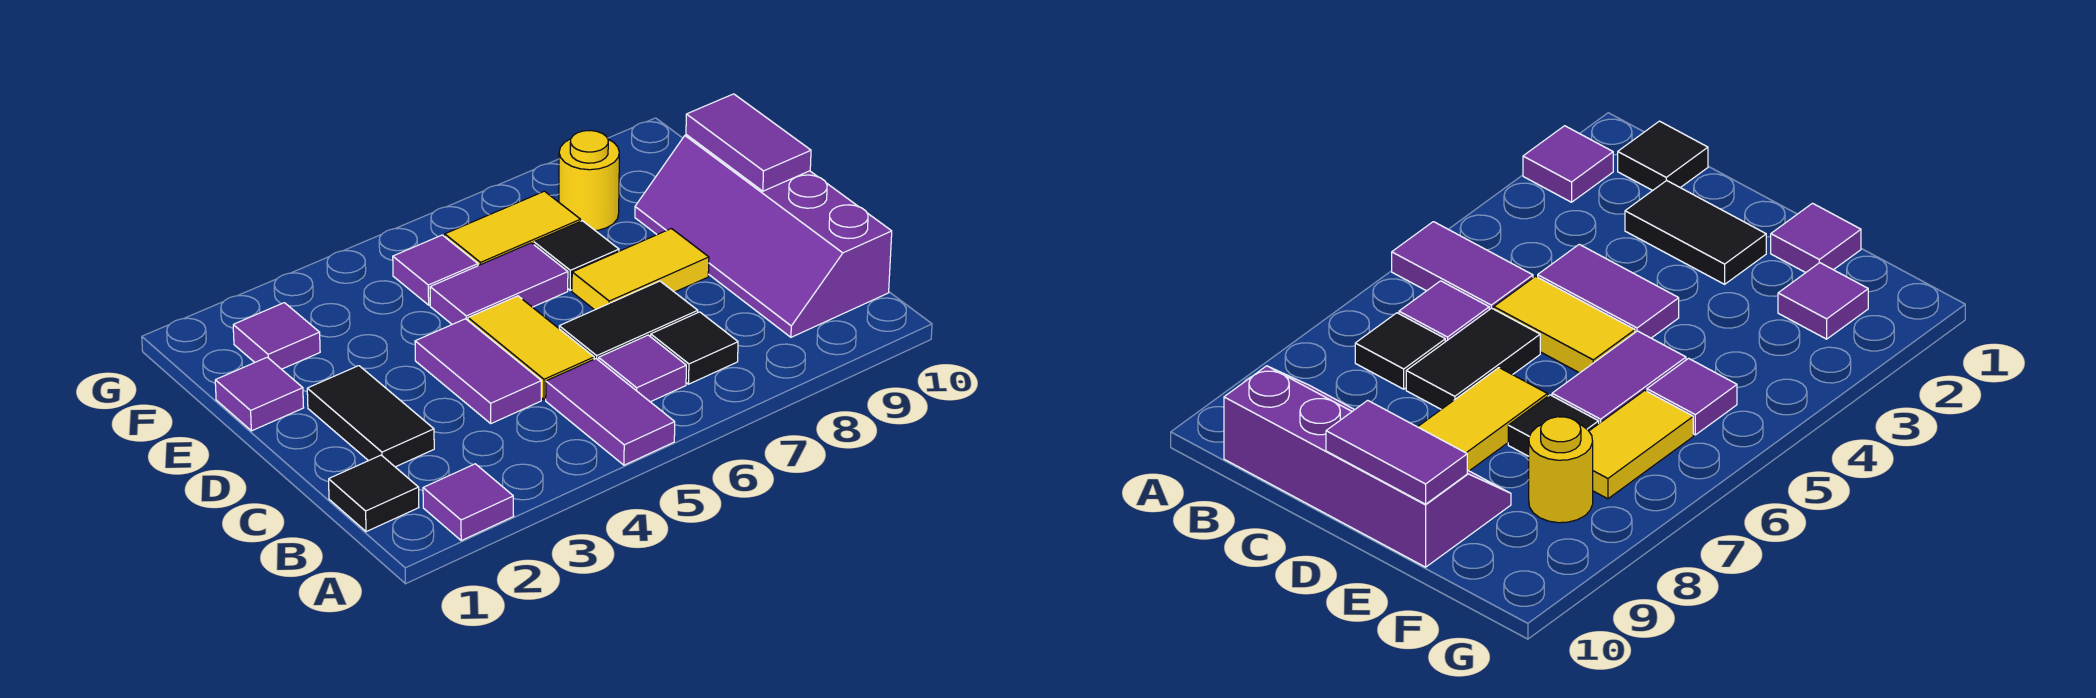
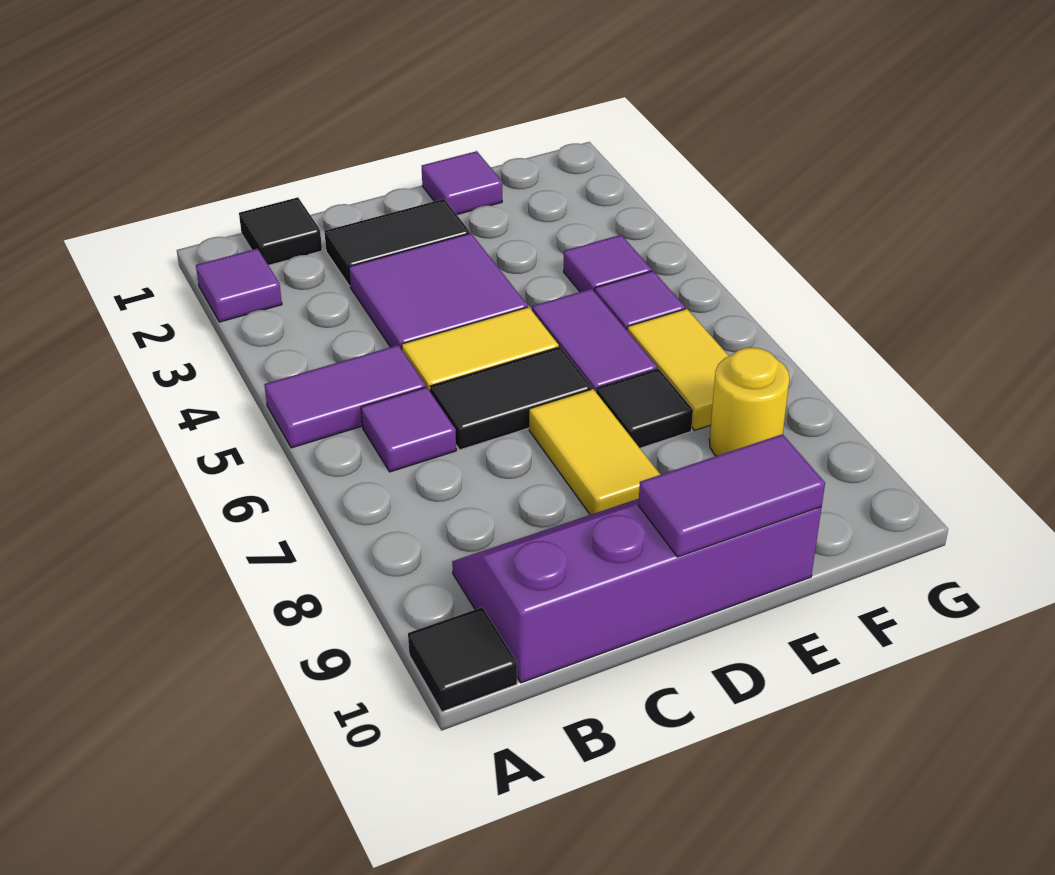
black 1x1 tile [651,312,738,384] -> black 1x1 tile moved to [408,607,517,712]
purple 1x2 tile [415,319,541,423] -> purple 2x2 tile [349,233,527,350]
black 1x2 tile [559,281,698,360] -> black 1x2 tile turned to [430,347,592,450]
purple 1x1 tile [233,303,320,369] -> purple 1x1 tile moved to [564,235,652,292]

